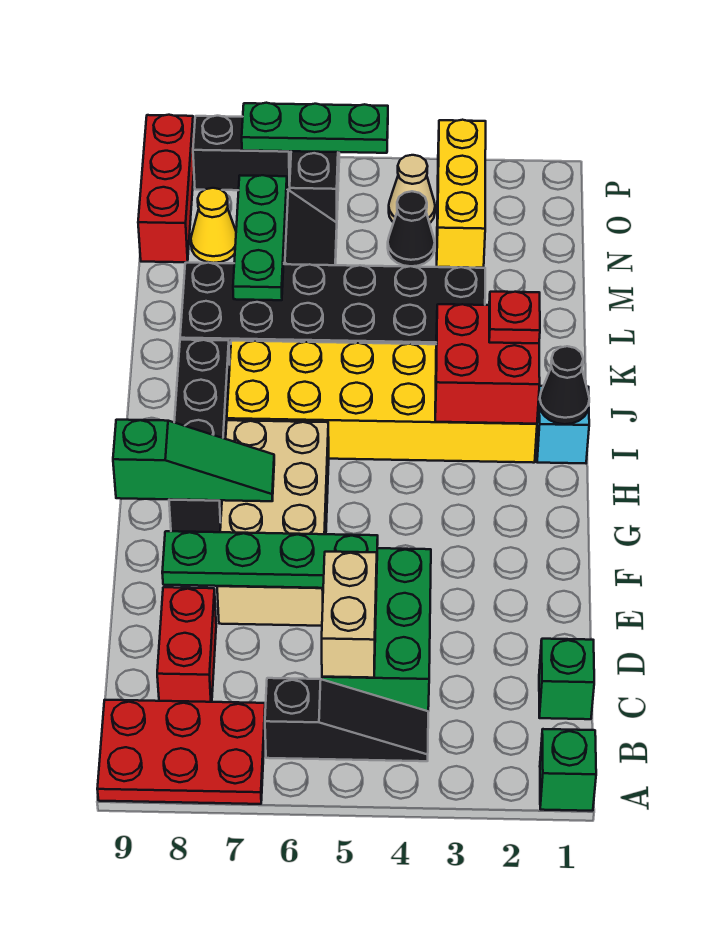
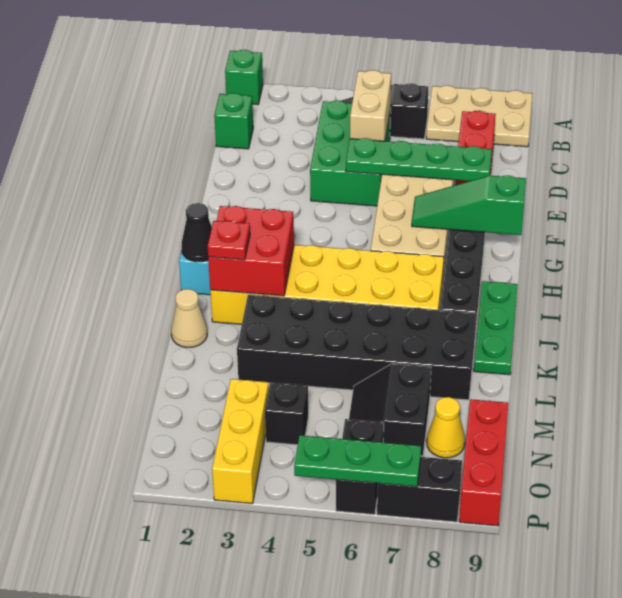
red 2x3 plate [97,700,265,804] -> tan 2x3 plate [426,85,532,147]
green 1x3 plate [233,175,287,300] -> green 1x3 plate moved to [474,281,518,375]
black 1x1 cone [388,191,435,266] -> black 1x1 brick [265,382,308,445]
tan 1x1 cone [389,155,435,223] -> tan 1x1 cone moved to [171,289,207,348]

